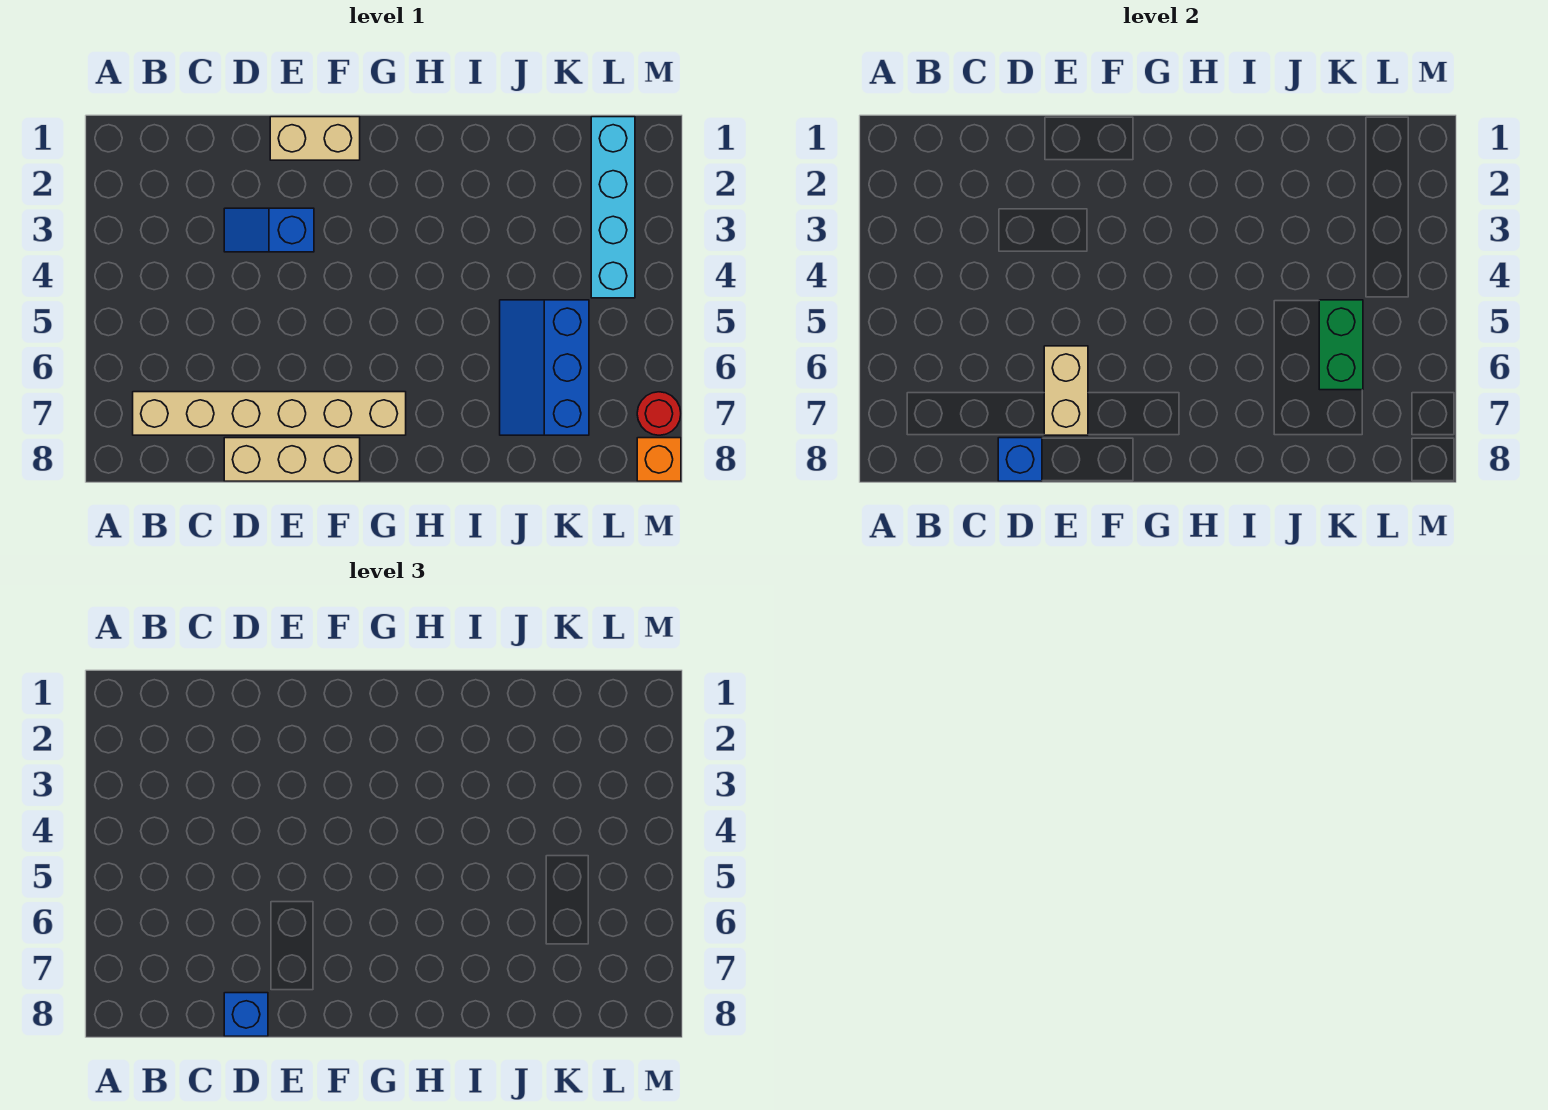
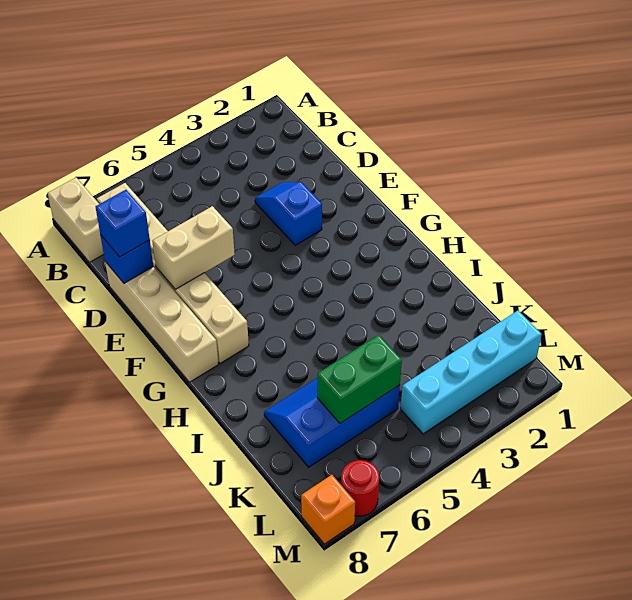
tan 1x3 brick [224,438,360,481] -> tan 1x4 brick [105,262,219,382]
tan 1x2 brick [270,117,360,160] -> tan 1x2 brick moved to [48,178,104,262]

